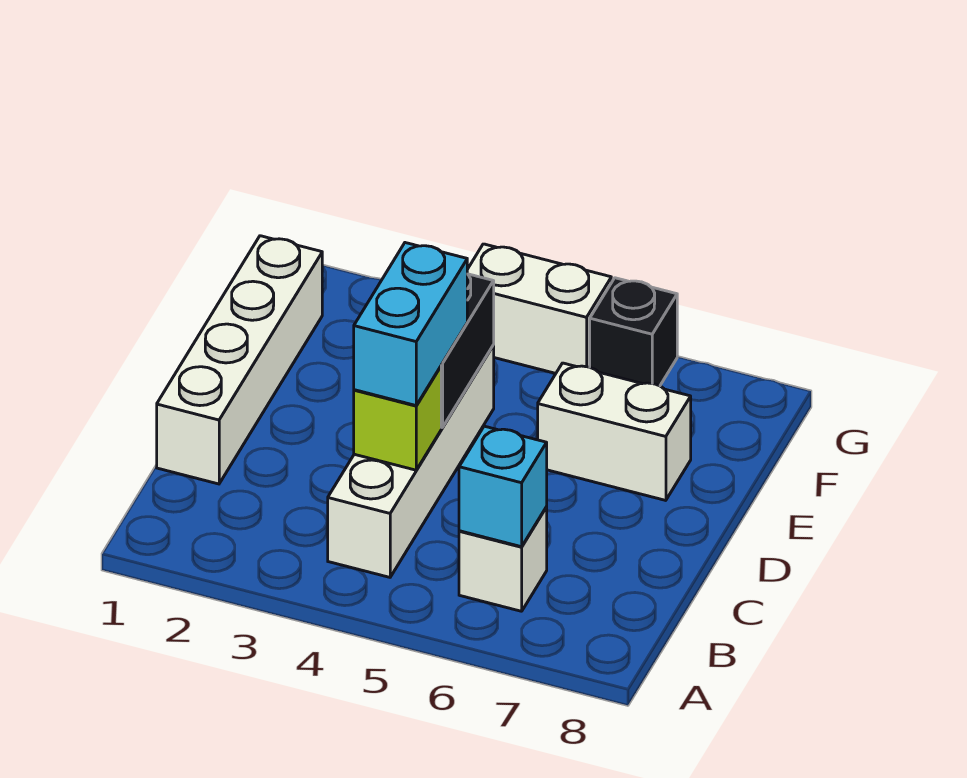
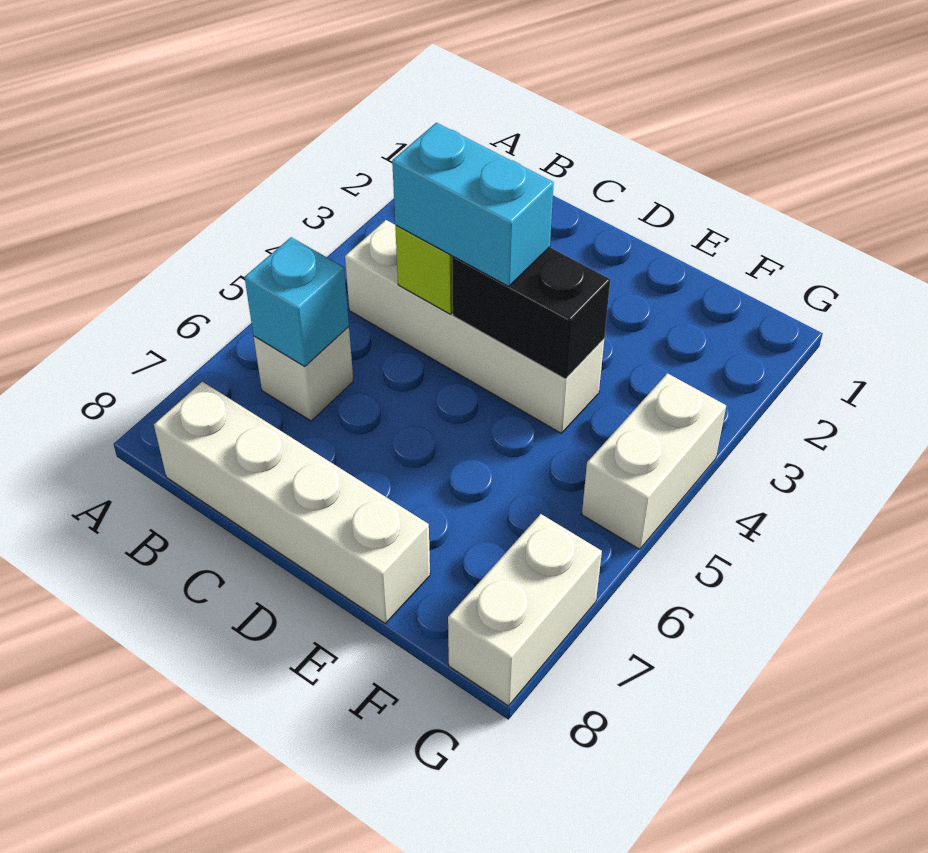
white 1x4 brick [157,236,322,484] -> white 1x4 brick moved to [154,382,430,623]
white 1x2 brick [538,363,691,500] -> white 1x2 brick moved to [448,514,602,706]
black 1x1 brick [590,278,677,386] -> none

